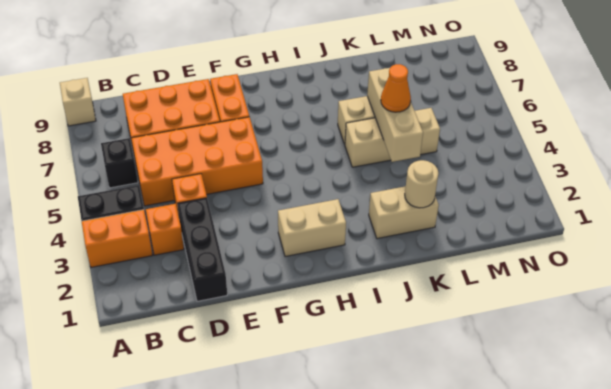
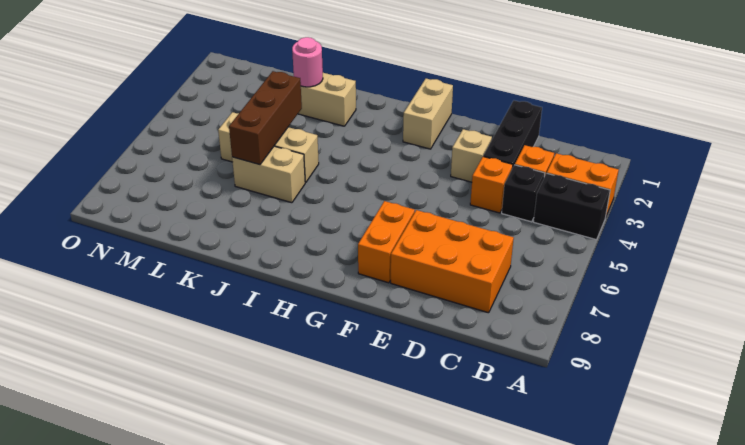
tan 1x1 brick [60,78,96,126] -> tan 1x1 brick moved to [451,129,492,182]
black 1x1 brick [101,138,138,188] -> black 1x1 brick moved to [502,165,545,222]
orange 2x4 brick [131,117,263,206] -> none
tan 1x2 brick [278,199,346,257] -> tan 1x2 brick turned to [403,79,453,149]
tan 1x1 round brick [405,160,438,208] -> pink 1x1 round brick [292,37,323,87]
tan 1x3 brick [367,68,423,162] -> brown 1x3 brick [229,71,302,165]
orange 1x1 cone [381,64,411,112] -> none

